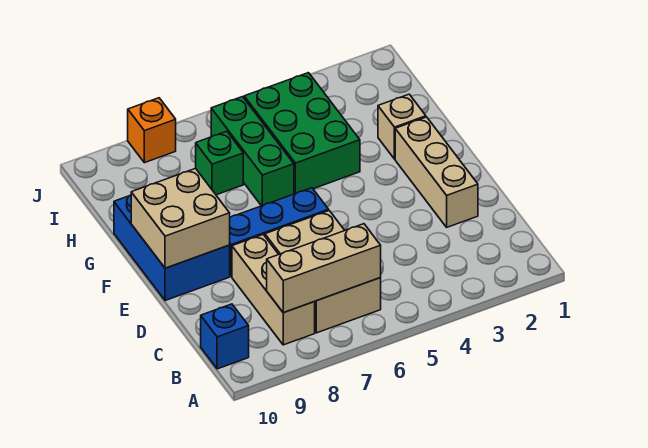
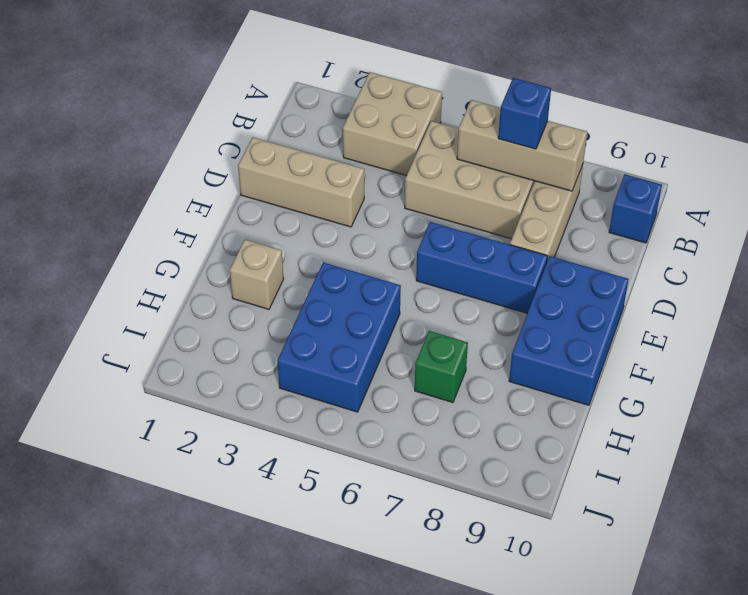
tan 2x3 brick [265,211,381,333] -> tan 2x3 brick turned to [405,121,535,239]
none -> blue 1x1 brick [498,78,551,149]
tan 1x3 brick [395,117,478,227] -> tan 1x3 brick turned to [238,137,364,227]
tan 2x2 brick [131,168,230,268] -> tan 2x2 brick moved to [343,72,442,176]
green 2x3 brick [244,73,360,194] -> blue 2x3 brick [277,263,401,412]
green 1x3 brick [211,97,294,206] -> none
orange 1x1 brick [128,98,176,163] -> none

